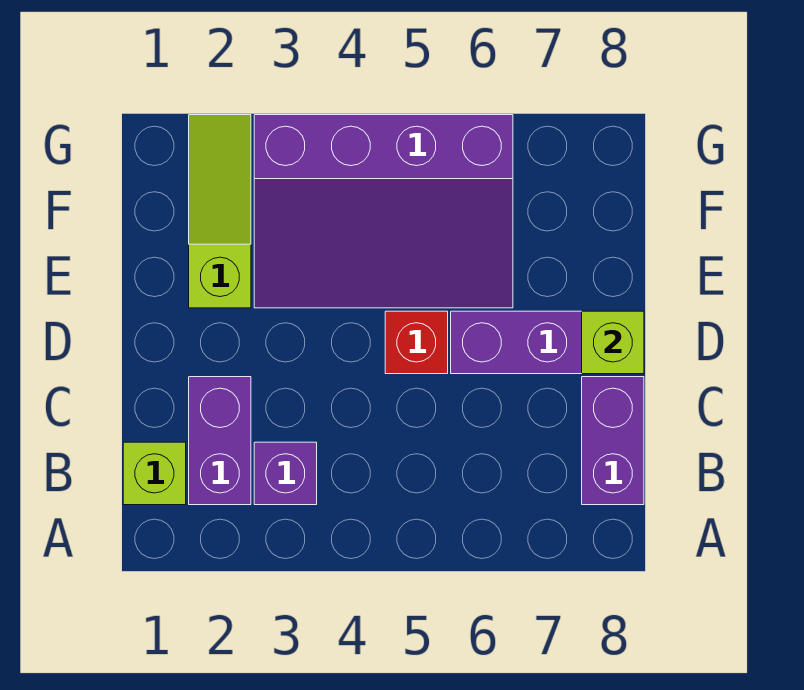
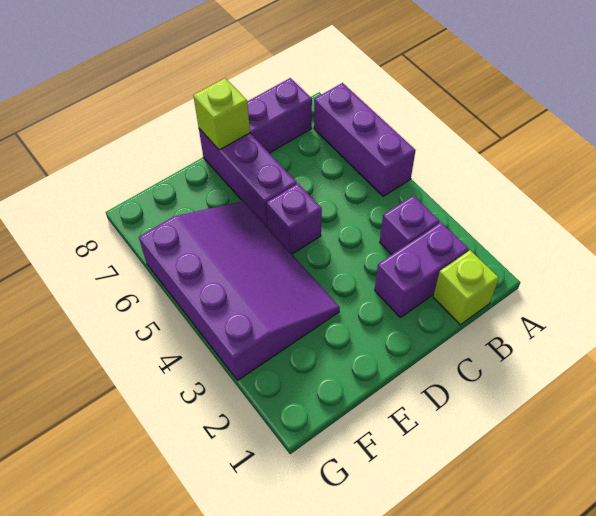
none -> purple 1x3 brick [314,83,416,197]
red 1x1 brick [385,311,448,374] -> purple 1x1 brick [267,184,322,254]
lime 1x3 slope [189,115,251,308] -> none

